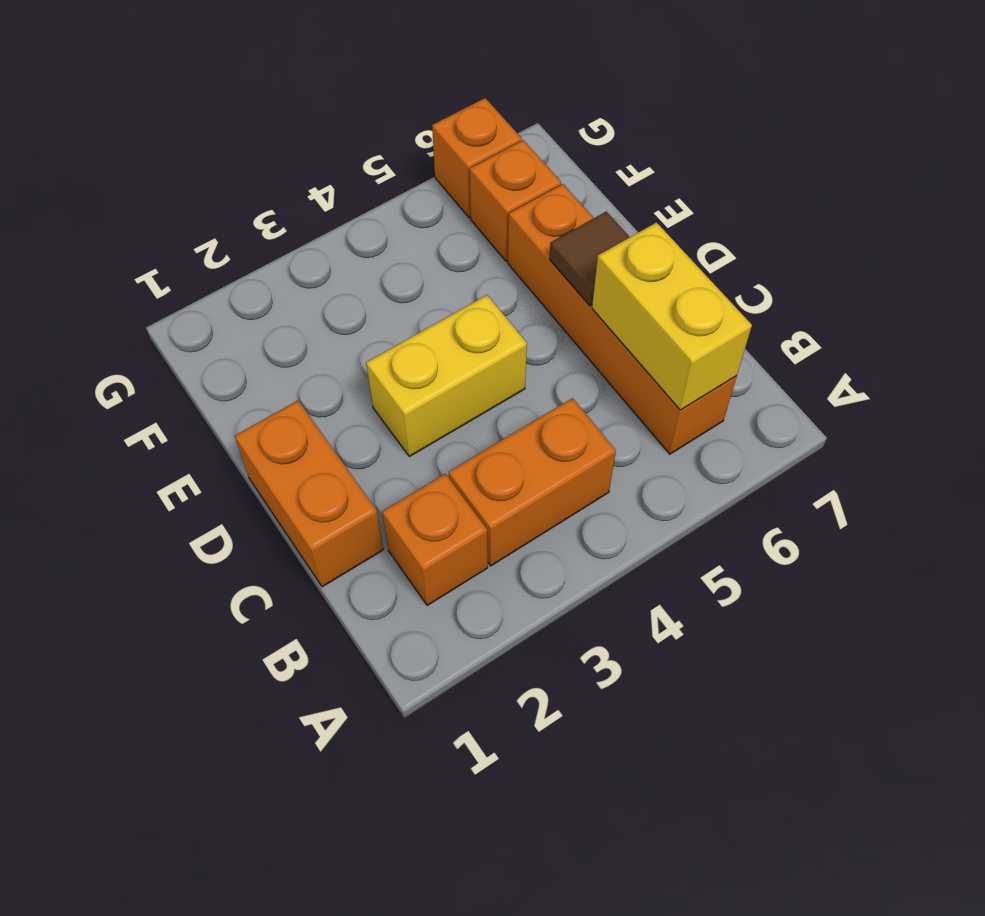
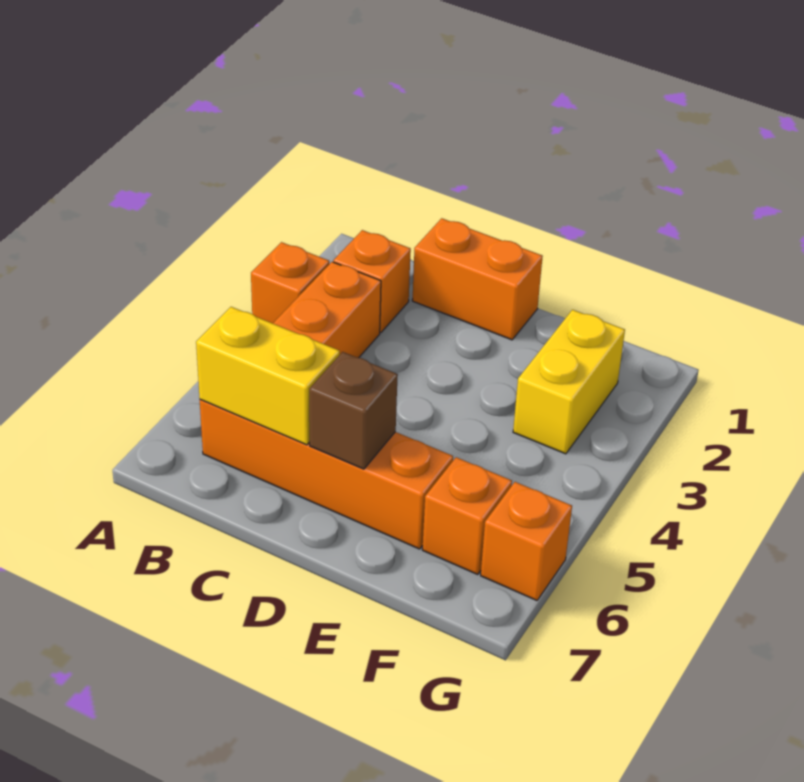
none -> orange 1x1 brick [251,242,329,323]
yellow 1x2 brick [366,295,527,456] -> yellow 1x2 brick moved to [513,310,625,454]
brown 1x1 tile [549,212,630,306] -> brown 1x1 brick [309,352,398,469]

